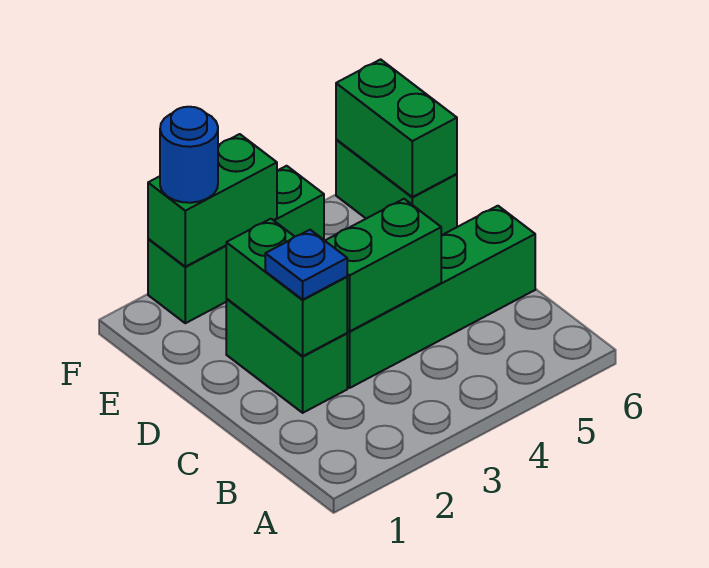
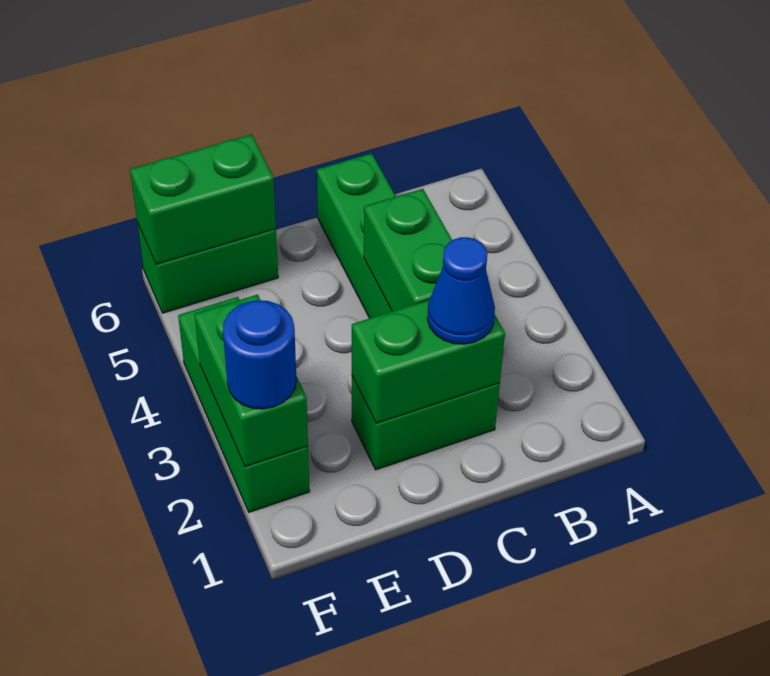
blue 1x1 plate [265,230,347,300] -> blue 1x1 cone [427,237,495,344]

